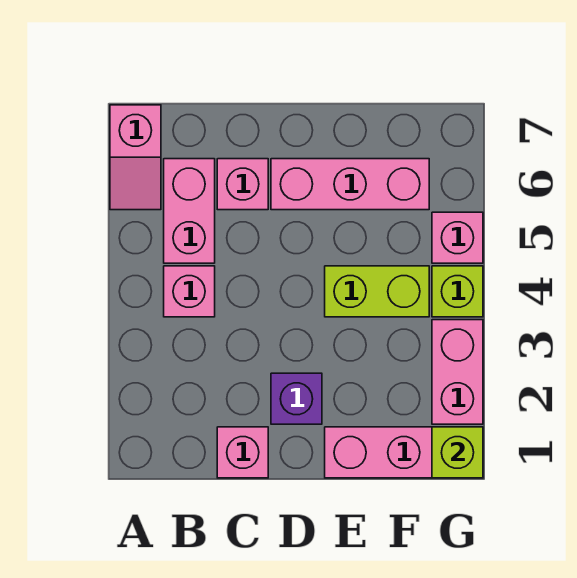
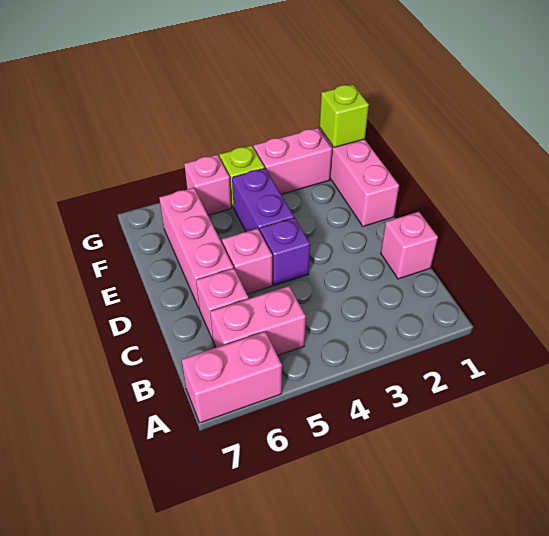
pink 1x2 slope [110,105,161,210] -> pink 1x2 brick [181,332,282,423]
pink 1x1 brick [164,266,215,317] -> pink 1x1 brick moved to [222,228,272,294]
purple 1x1 brick [271,373,322,424] -> purple 1x1 brick moved to [260,218,310,285]
lime 1x2 brick [325,266,429,317] -> purple 1x2 brick [232,168,294,232]

